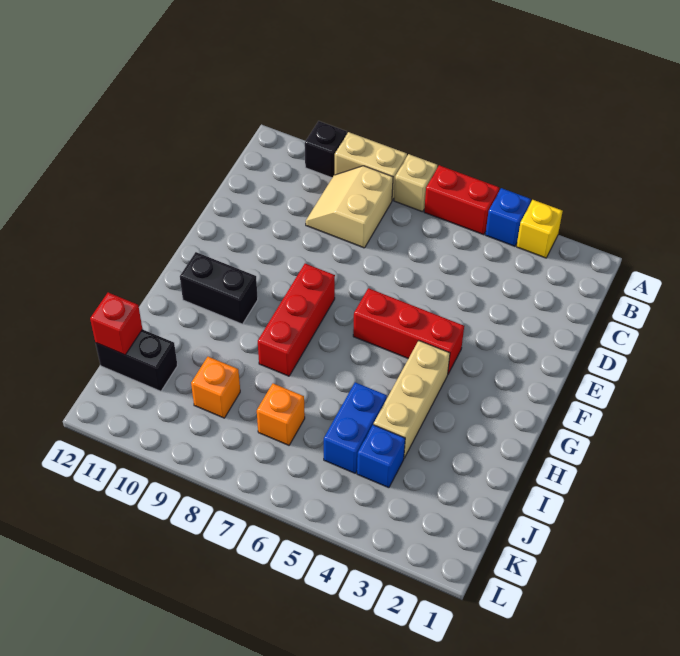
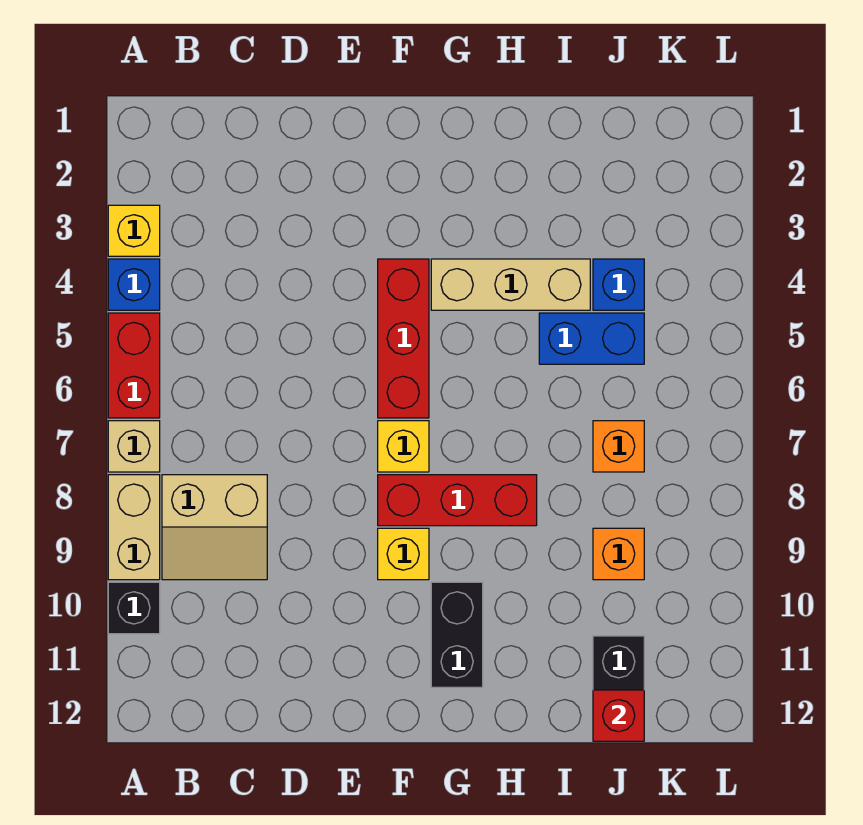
none -> yellow 1x1 brick [378,421,429,472]
none -> yellow 1x1 brick [378,528,429,580]

